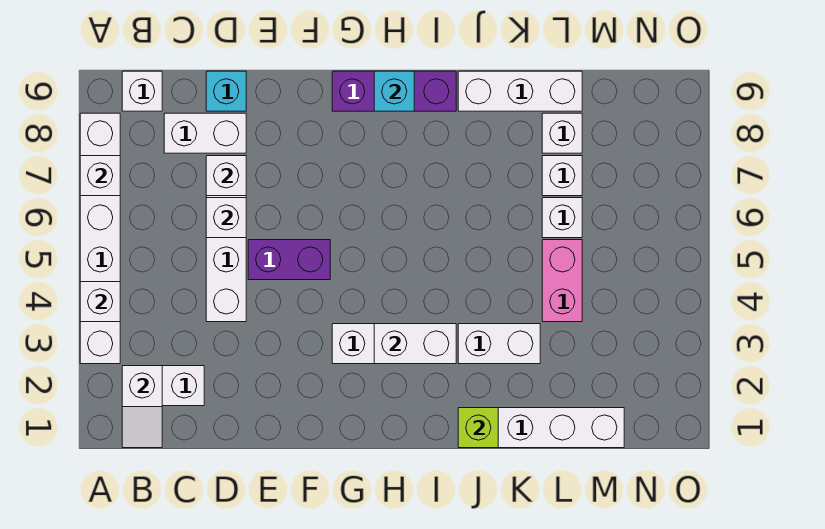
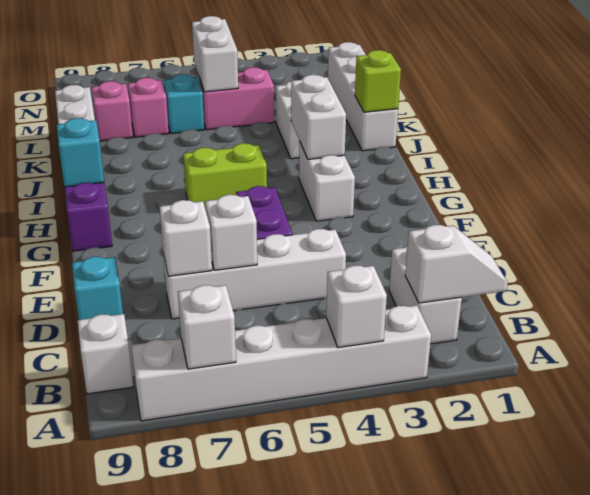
white 1x2 brick [164,113,246,153] -> white 1x2 brick moved to [192,16,238,92]
none -> lime 1x2 brick [183,143,267,210]
white 1x1 brick [542,198,582,238] -> cyan 1x1 brick [164,74,204,133]
white 1x1 brick [542,156,582,196] -> pink 1x1 brick [128,78,169,137]
white 1x1 brick [542,113,582,153] -> pink 1x1 brick [92,81,133,141]

